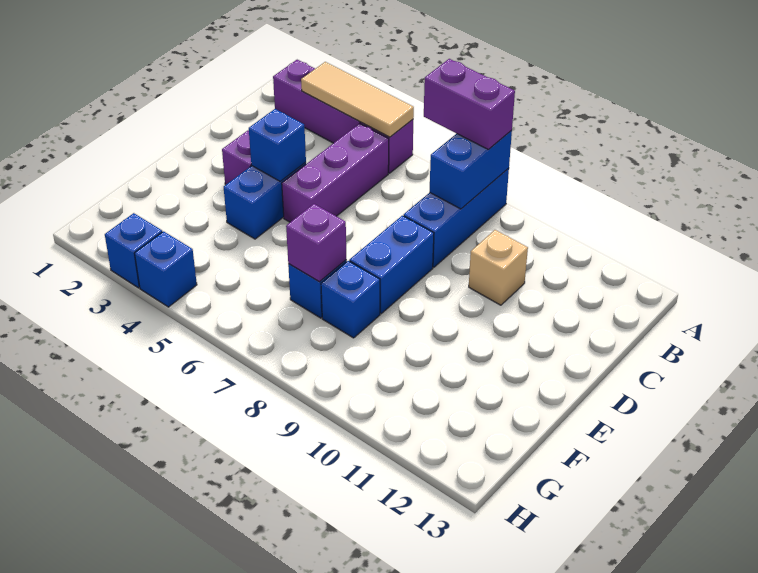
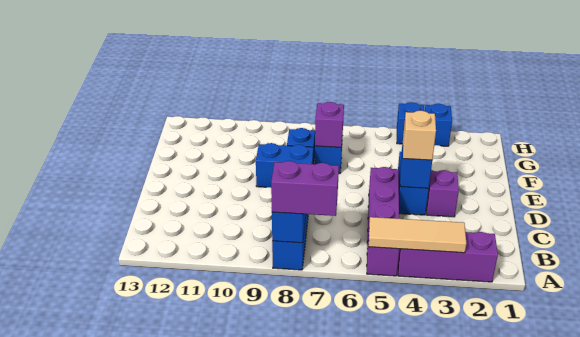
tan 1x1 brick [469,230,528,305] -> tan 1x1 brick moved to [403,111,436,160]
blue 1x2 brick [349,216,434,314] -> blue 1x2 brick turned to [256,143,313,188]

